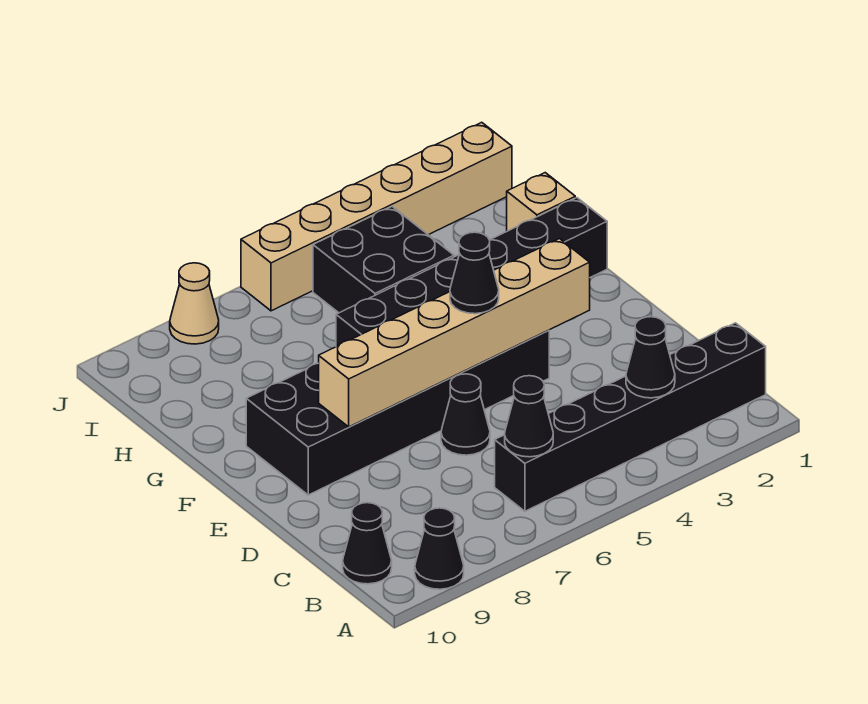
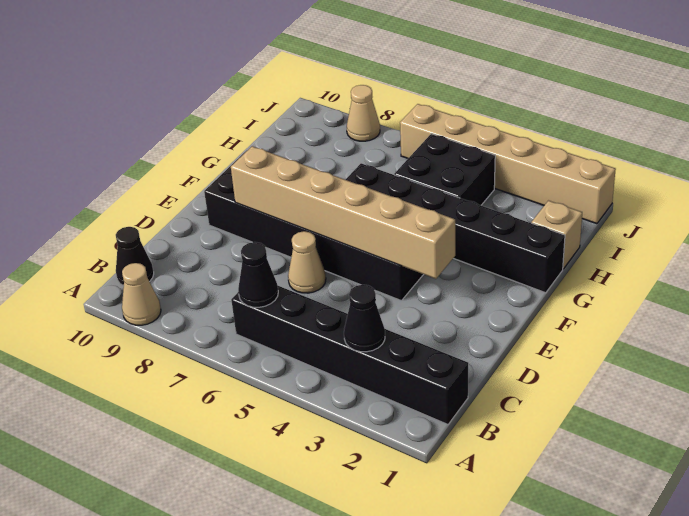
black 1x1 cone [415,508,464,589] -> tan 1x1 cone [122,263,161,325]
black 1x1 cone [441,374,490,455] -> tan 1x1 cone [288,231,326,293]
black 1x1 cone [450,232,499,314] -> none

